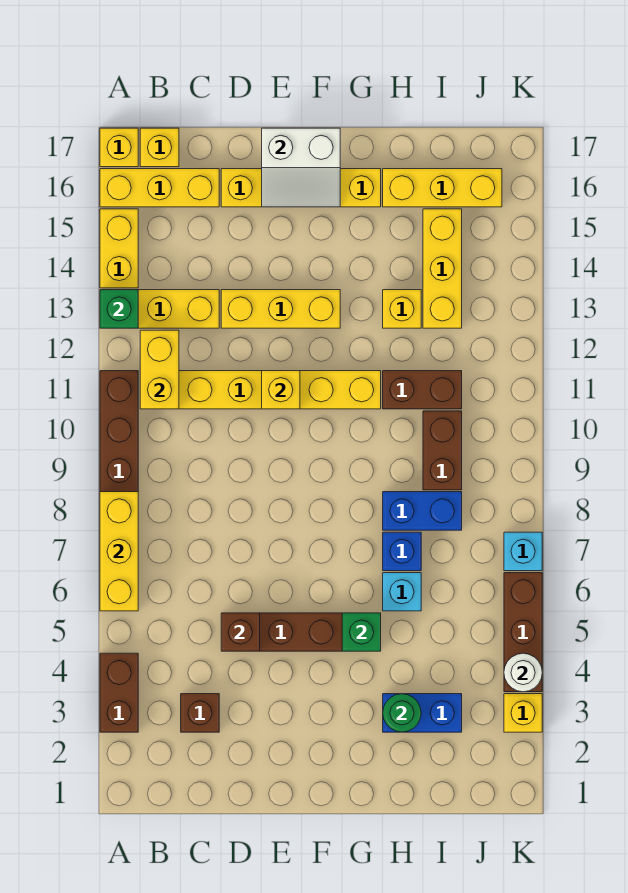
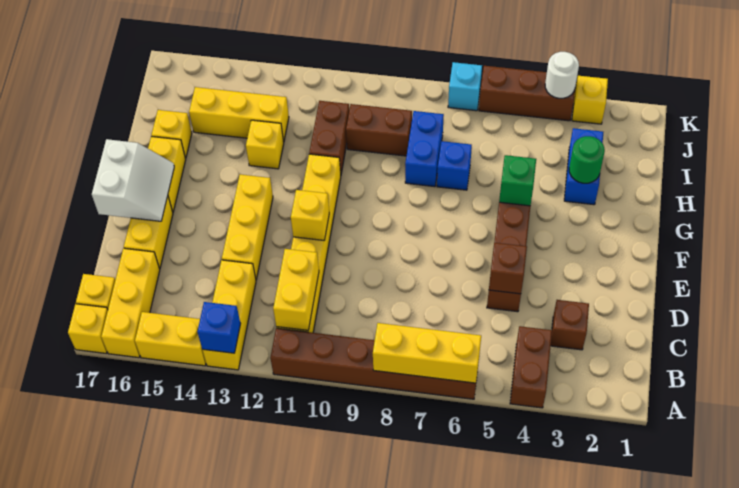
brown 1x2 brick [100,653,138,732] -> brown 1x2 brick turned to [510,326,552,408]
green 1x1 brick [100,290,138,328] -> blue 1x1 brick [197,302,241,353]
yellow 1x2 brick [140,330,179,409] -> yellow 1x2 brick turned to [273,249,319,330]
cyan 1x1 brick [383,573,421,611] -> none
yellow 1x3 brick [383,169,502,207] -> yellow 1x1 brick [151,110,192,158]

